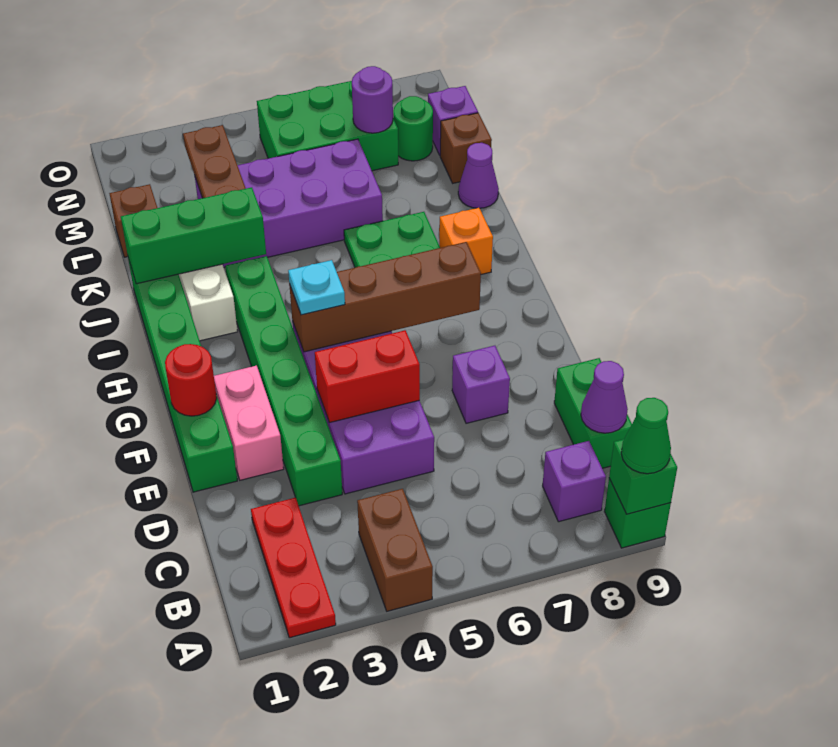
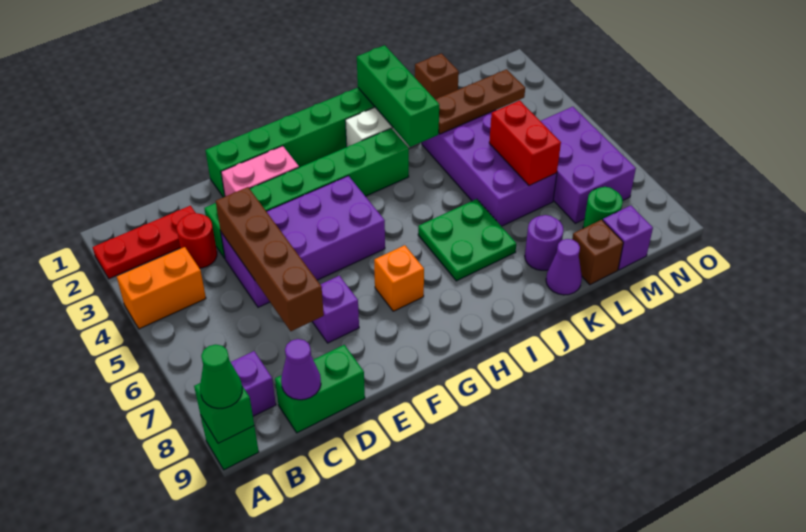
brown 1x2 brick [357,489,433,611] -> orange 1x2 brick [117,247,206,329]
red 1x2 brick [315,330,420,423] -> red 1x2 brick moved to [489,100,561,186]
red 1x1 round brick [165,344,217,416] -> red 1x1 round brick moved to [177,213,217,268]
brown 1x4 brick [289,242,481,352] -> brown 1x4 brick moved to [216,187,324,331]
cyan 1x1 plate [288,260,345,315] -> none
orange 1x1 brick [439,208,493,274] -> orange 1x1 brick moved to [374,245,424,311]
green 2x3 brick [257,81,398,171] -> purple 2x3 brick [541,107,636,223]
purple 1x1 round brick [352,66,393,133] -> purple 1x1 round brick moved to [525,215,564,270]

